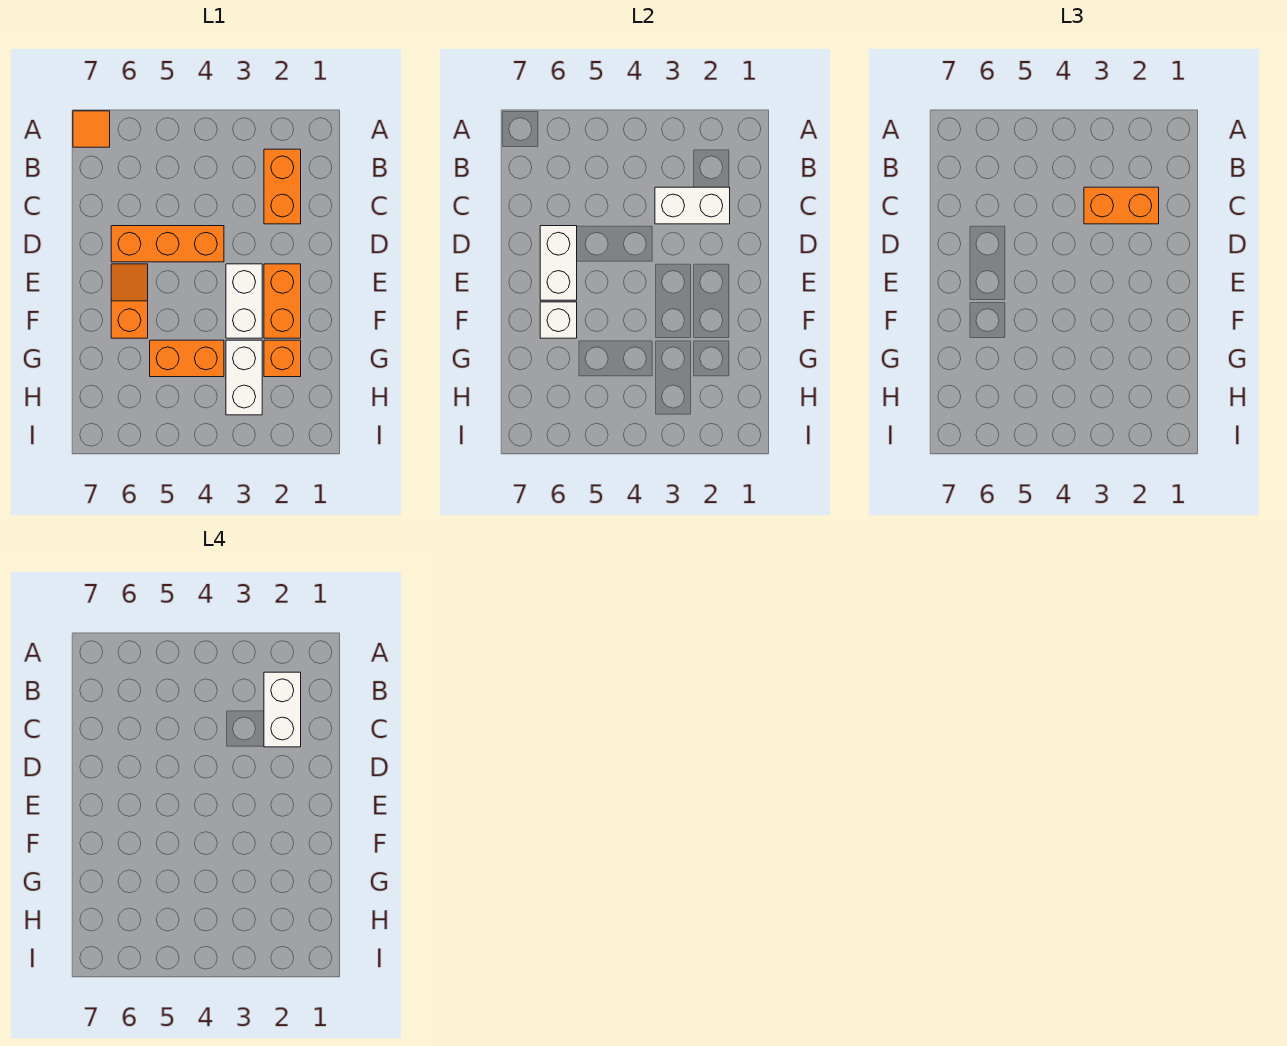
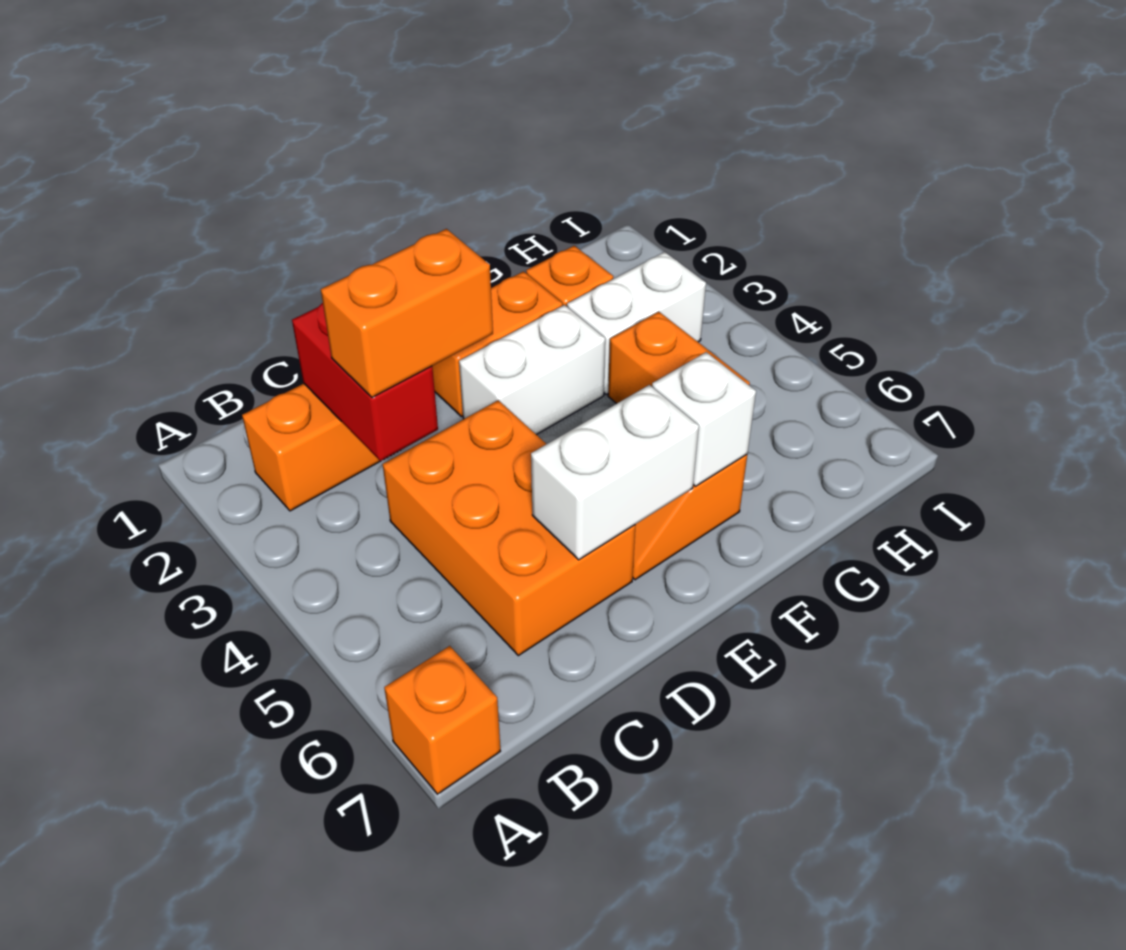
orange 1x1 tile [73,111,110,147] -> orange 1x1 brick [384,646,500,794]
white 1x2 brick [264,672,301,747] -> none
white 1x2 brick [655,187,730,224] -> red 1x2 brick [292,303,438,461]
orange 1x2 brick [1084,187,1159,224] -> orange 1x2 brick turned to [321,229,493,397]
orange 1x3 brick [111,226,224,262] -> orange 2x3 brick [383,400,636,656]

